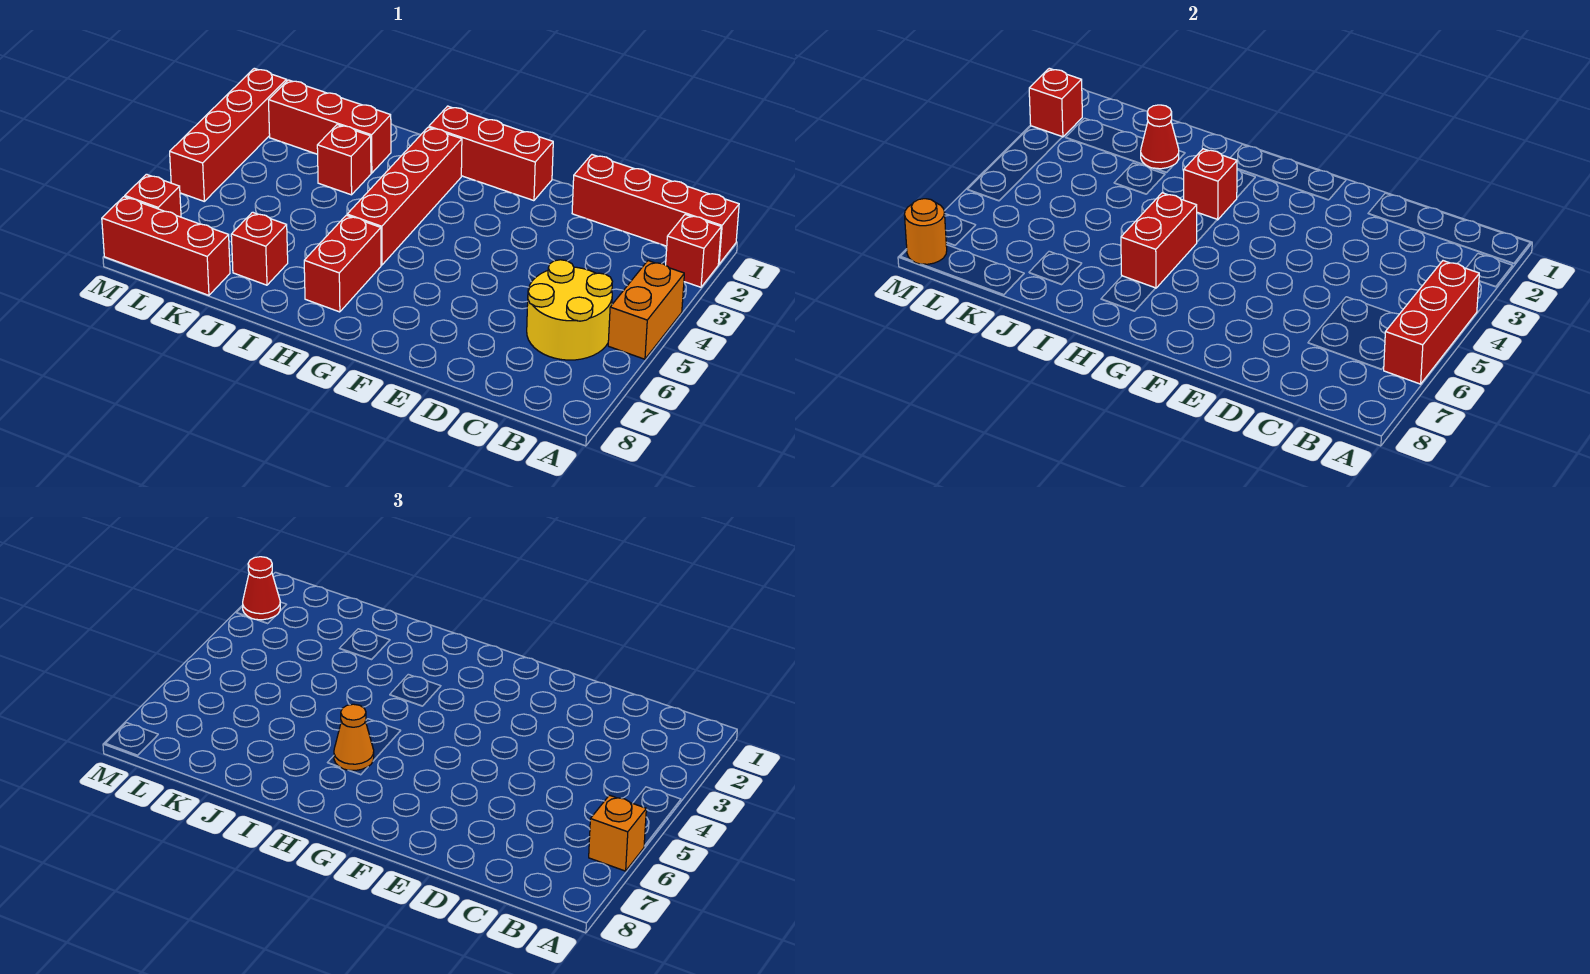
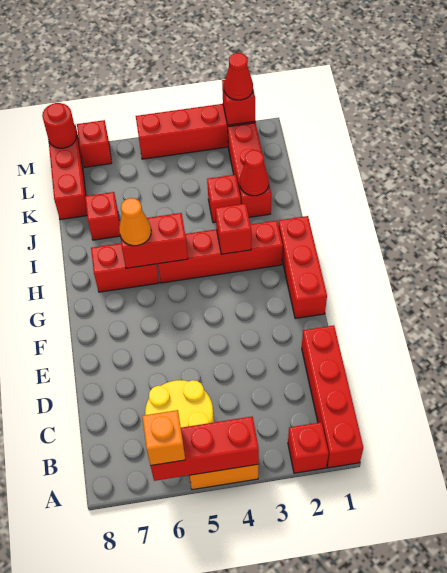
orange 1x1 round brick [905,199,947,264] -> red 1x1 round brick [42,103,77,148]

